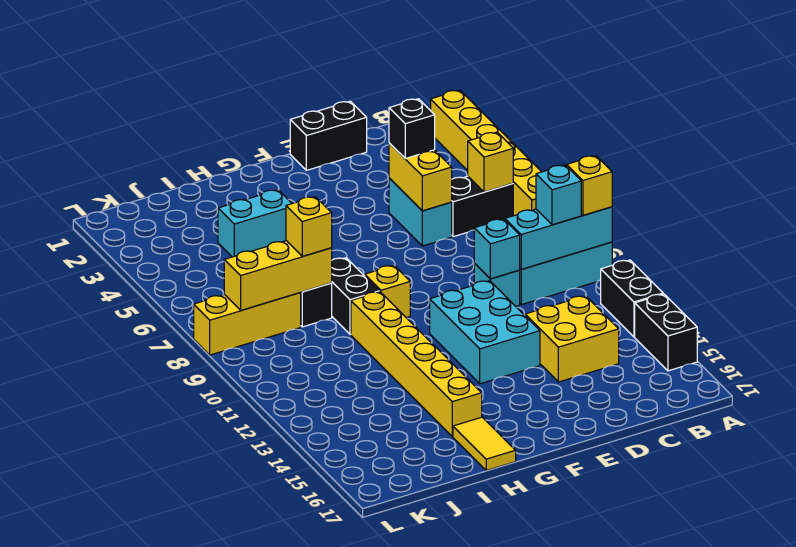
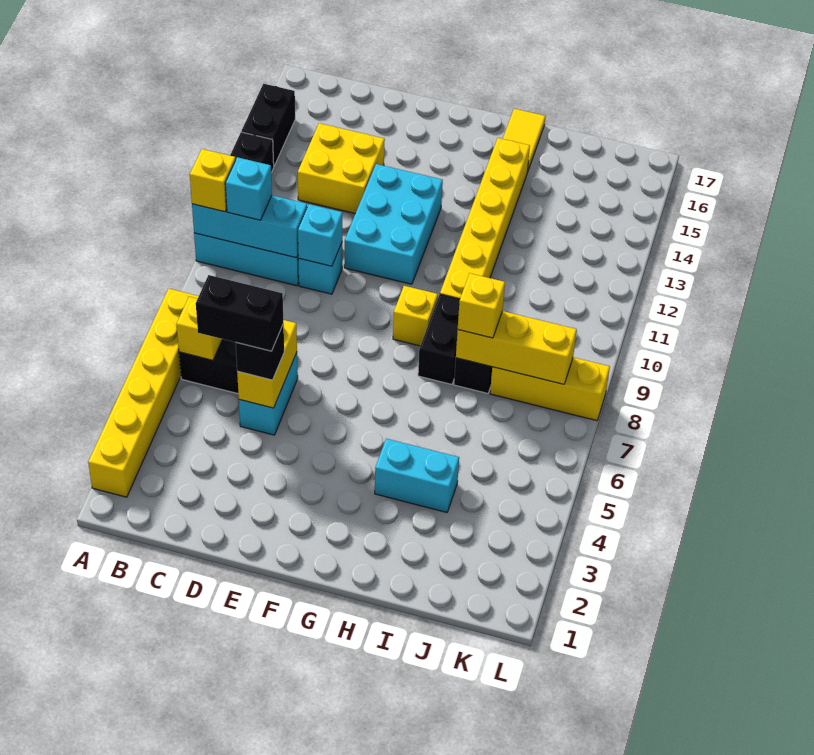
black 1x2 brick [290,101,367,170] -> black 1x2 brick moved to [196,275,284,351]

